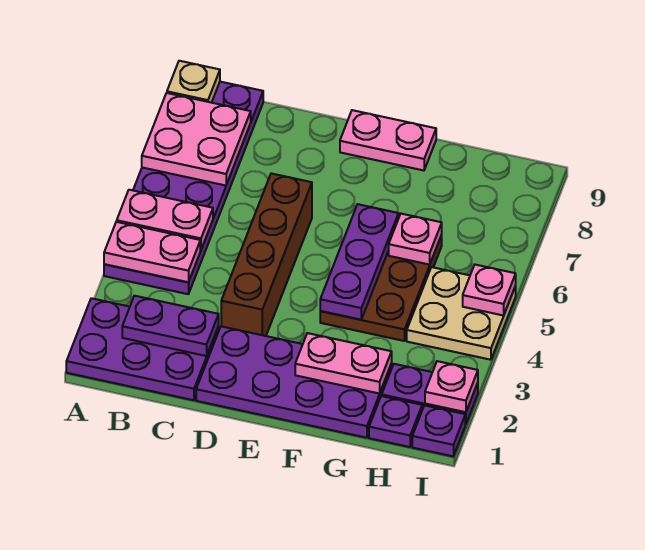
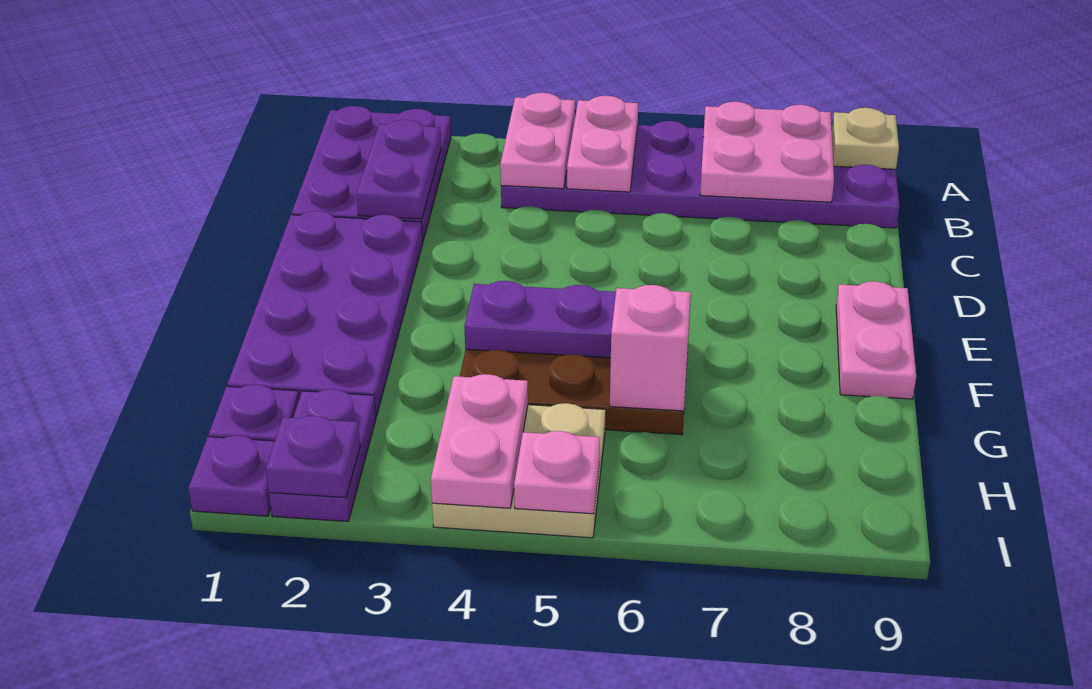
brown 1x4 brick [221,173,312,336] -> none
pink 1x2 plate [295,333,392,393] -> pink 1x2 plate moved to [431,374,528,508]
pink 1x1 plate [389,214,442,265] -> pink 1x1 brick [610,285,691,411]
pink 1x1 plate [425,361,478,412] -> purple 1x1 plate [266,416,360,498]

